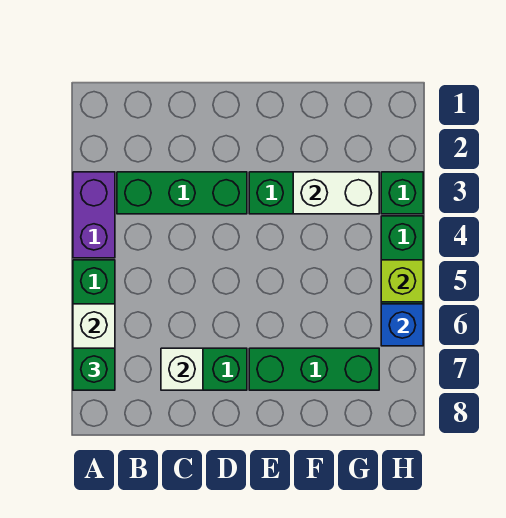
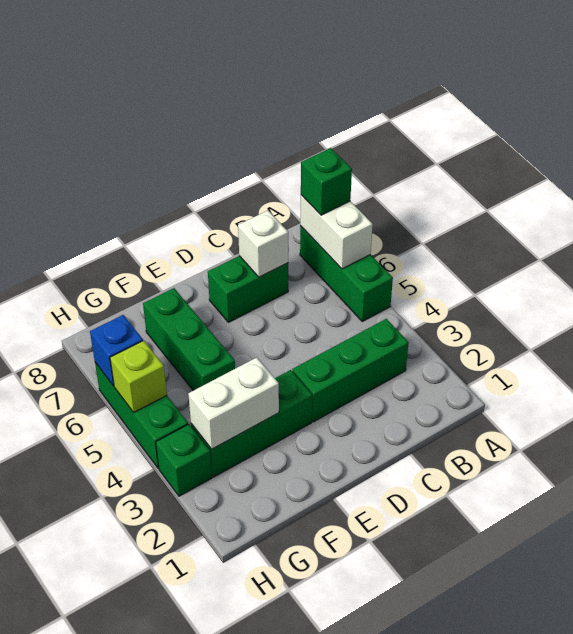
purple 1x2 brick [73,172,115,258] -> none
green 1x3 brick [249,348,379,390] -> green 1x3 brick turned to [143,288,235,391]

